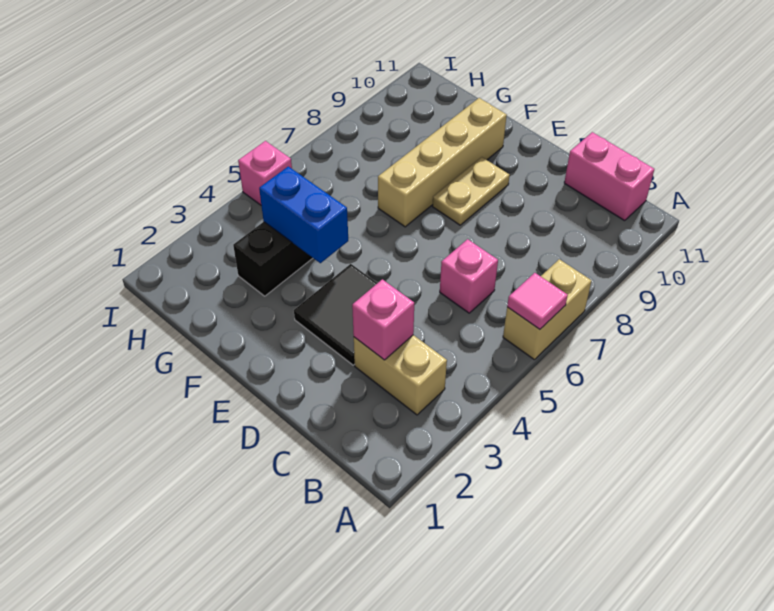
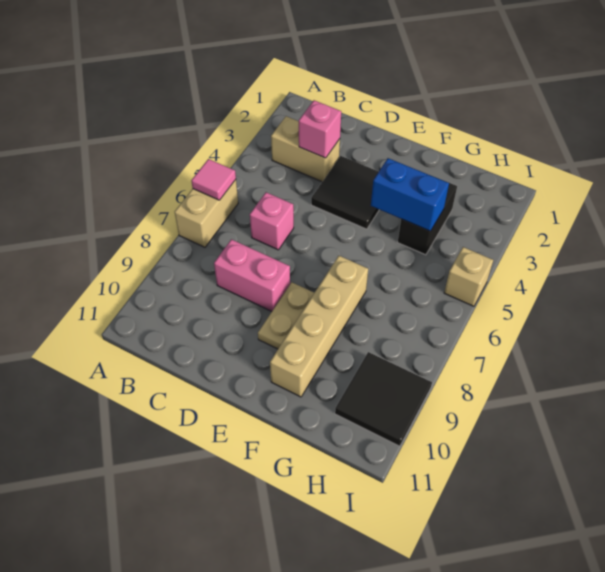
pink 1x2 brick [564,132,654,221] -> pink 1x2 brick moved to [214,239,290,311]
none -> black 2x2 tile [335,352,432,446]
pink 1x1 brick [238,141,292,205] -> tan 1x1 brick [444,247,493,306]

